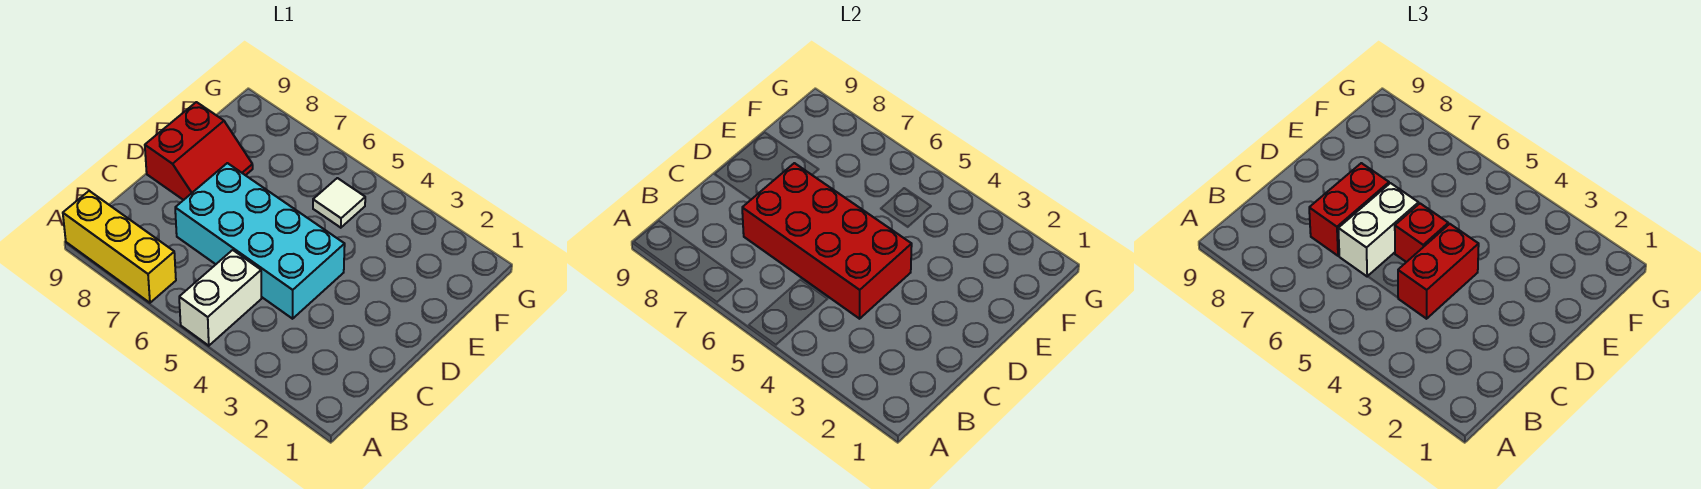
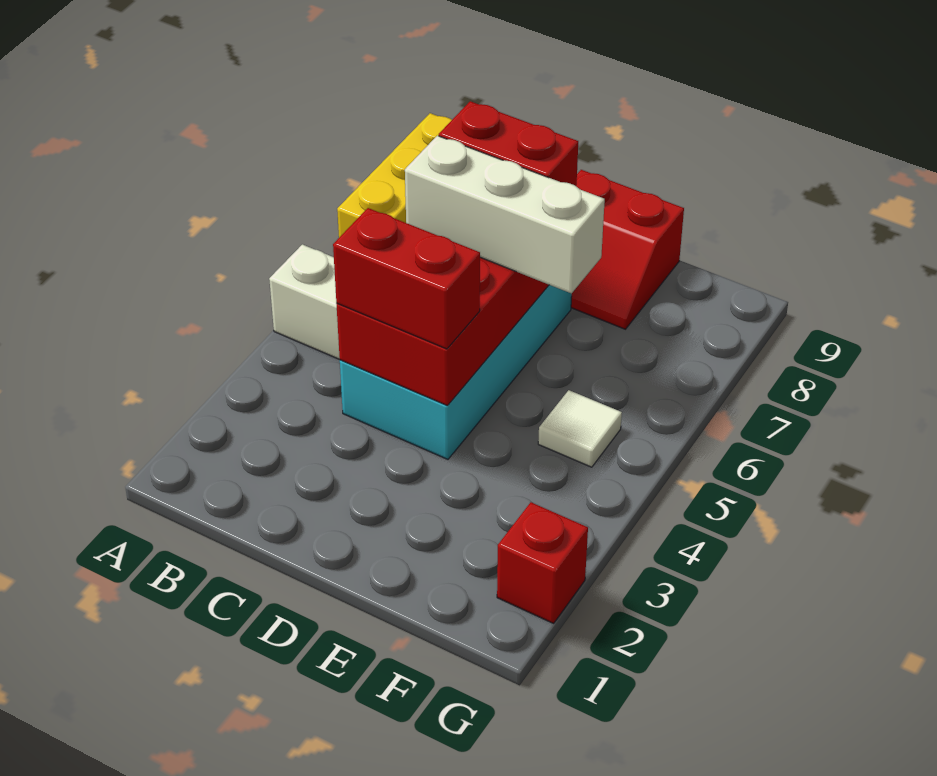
white 1x2 brick [1338,183,1419,276] -> white 1x3 brick [405,136,605,294]
red 1x1 brick [1395,204,1448,262] -> red 1x1 brick moved to [497,502,588,623]

